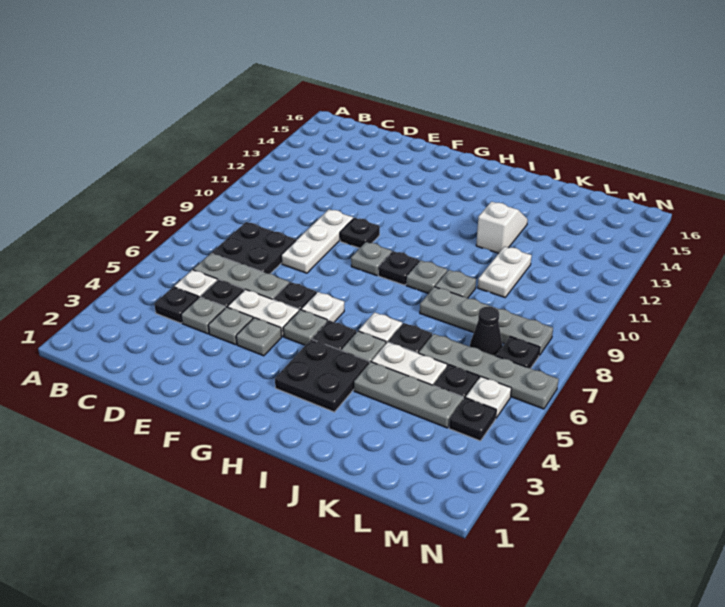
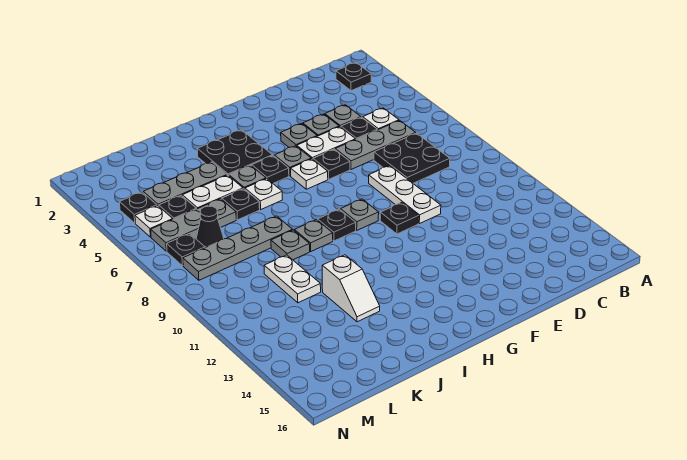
black 1x1 plate [154,287,199,323] -> black 1x1 plate moved to [336,63,371,91]
grey 1x4 plate [419,334,559,409] -> grey 1x3 plate [151,199,236,251]

